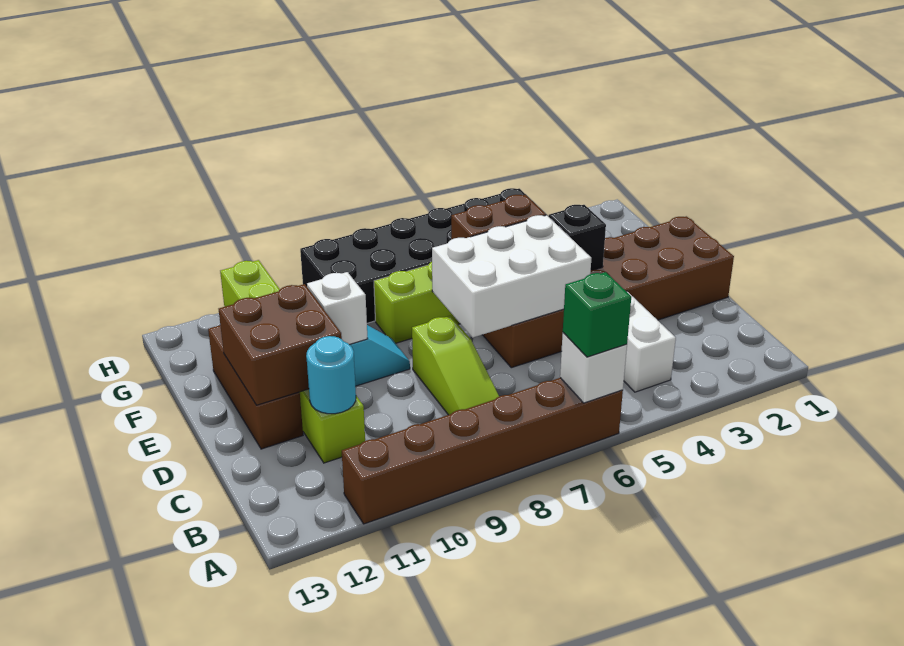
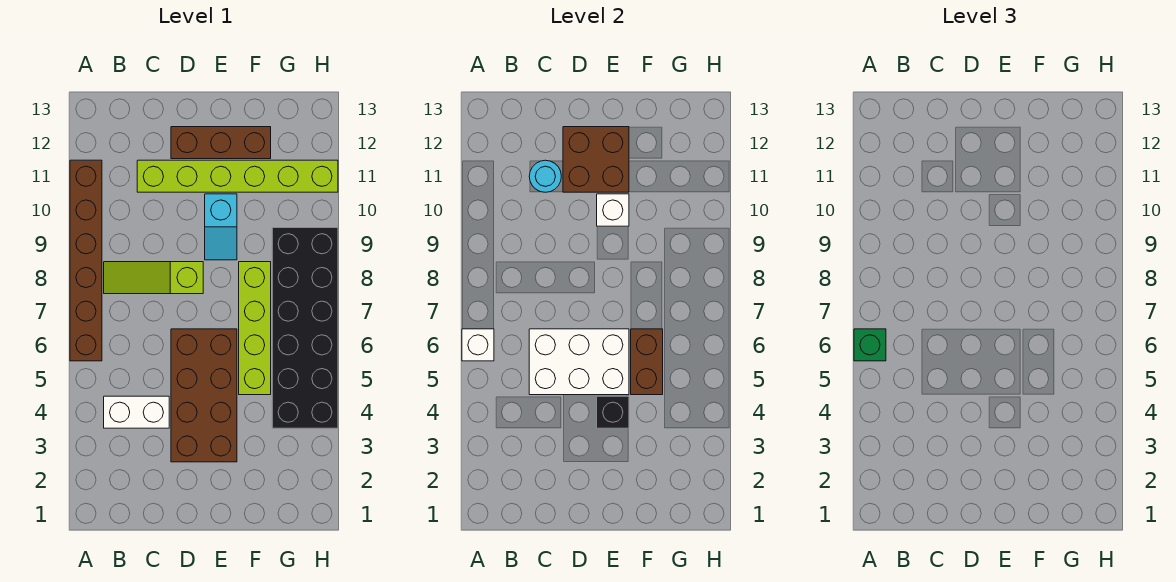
brown 2x6 brick [483,216,734,368] -> brown 2x4 brick [171,329,237,462]
white 2x3 brick [432,215,591,338] -> white 2x3 brick turned to [529,329,629,395]

